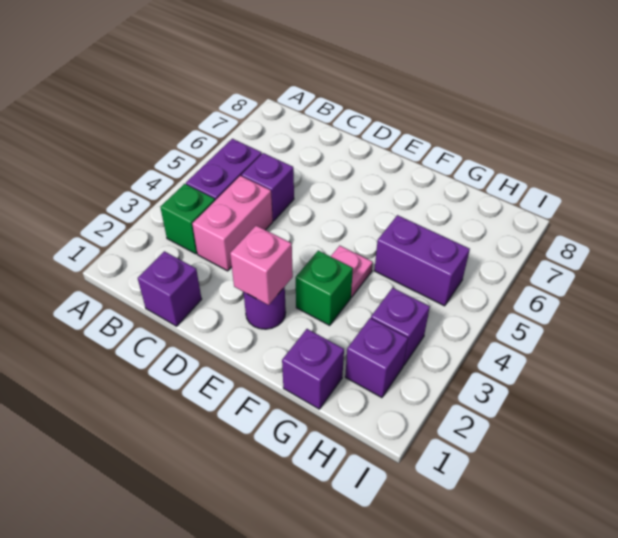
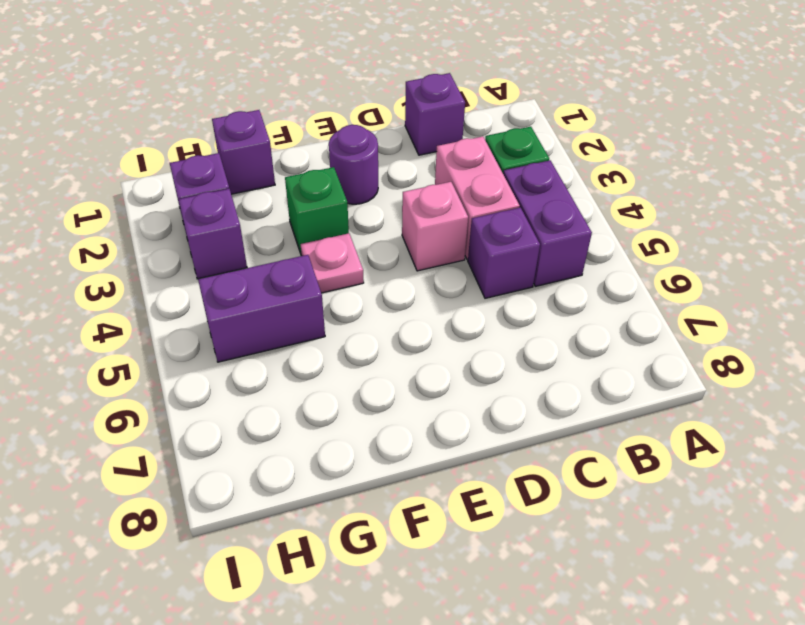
pink 1x1 brick [230,226,293,305] -> pink 1x1 brick moved to [402,182,468,271]

